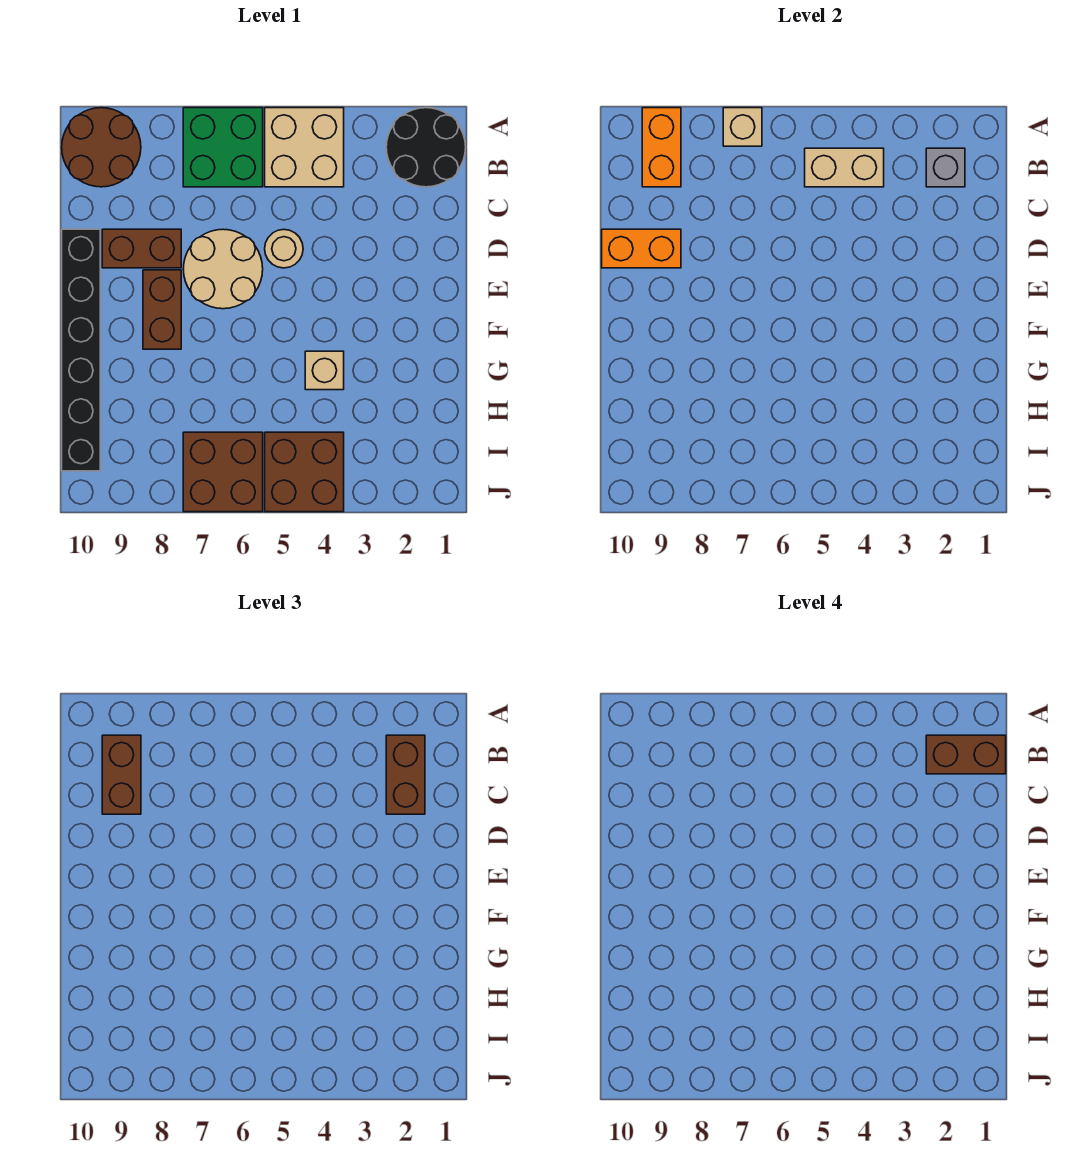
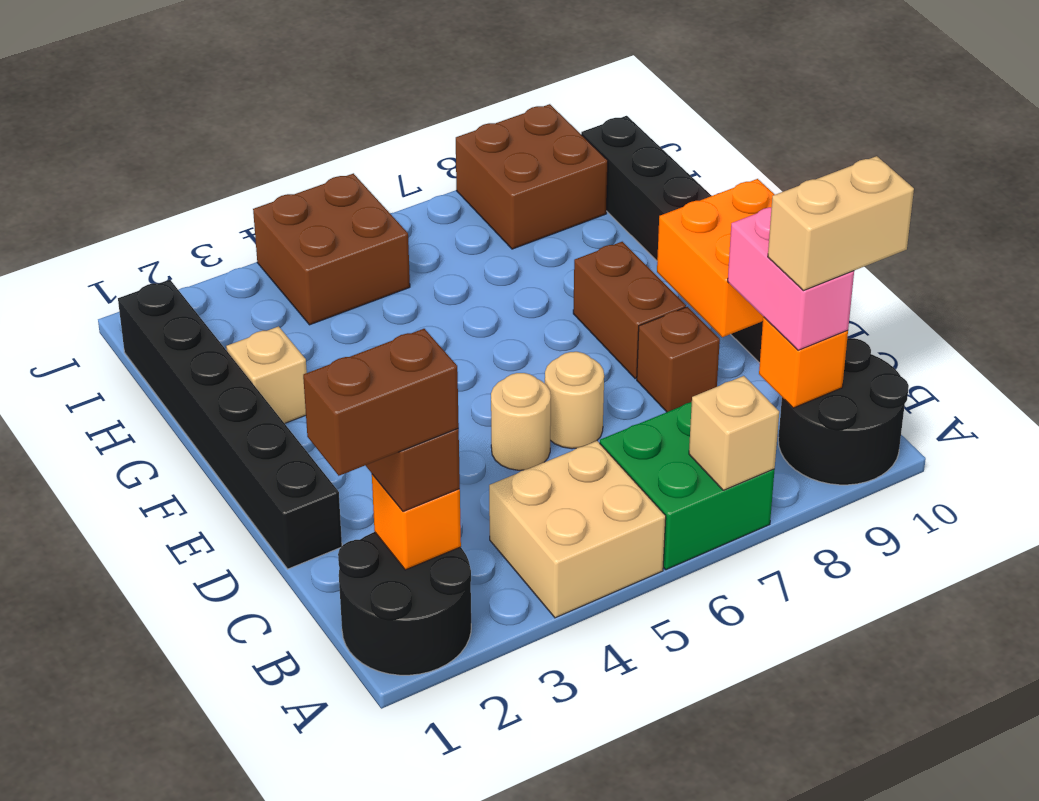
brown 2x2 round brick [62,108,141,187] -> black 2x2 round brick [778,338,909,485]
orange 1x2 brick [642,108,681,187] -> orange 1x1 brick [759,317,848,408]
grey 1x1 brick [926,148,965,187] -> orange 1x1 brick [372,474,461,570]
tan 1x2 brick [805,148,884,187] -> tan 1x2 brick moved to [768,156,914,291]
brown 1x2 brick [102,735,141,814] -> pink 1x2 brick [728,207,854,350]
none -> black 1x6 brick [118,280,342,569]
tan 2x2 round brick [183,229,263,309] -> tan 1x1 round brick [545,352,604,449]
brown 1x2 brick [102,229,181,268] -> brown 1x1 brick [637,307,720,412]
orange 1x2 brick [602,229,681,268] -> orange 2x2 brick [657,179,775,337]
tan 1x1 brick [305,351,344,390] -> tan 1x1 brick moved to [226,326,307,423]
brown 2x2 brick [183,432,263,512] -> brown 2x2 brick moved to [456,104,608,249]

